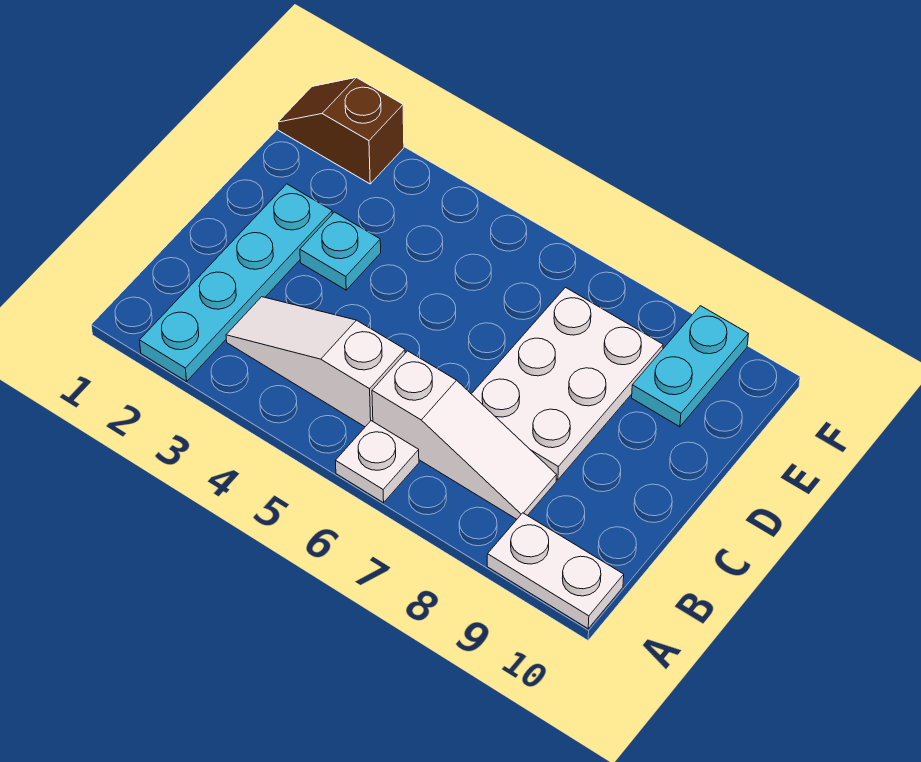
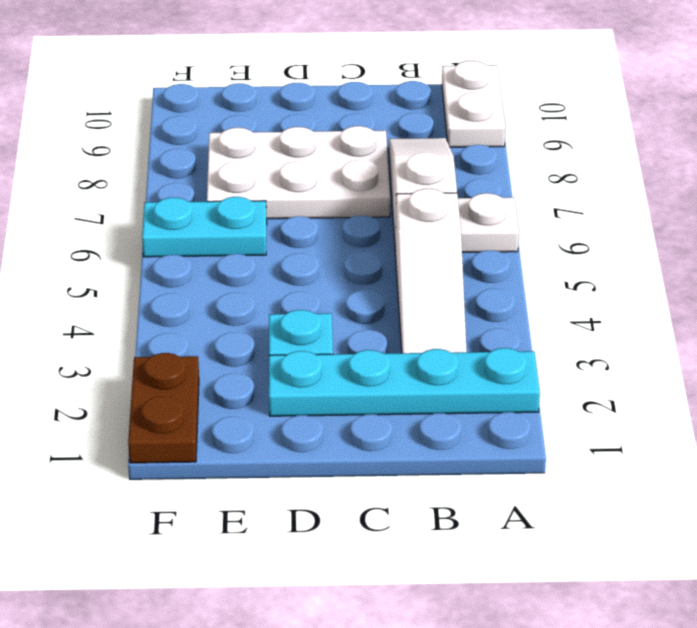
cyan 1x2 plate [632,306,748,427] -> cyan 1x2 plate moved to [142,197,267,257]
brown 1x2 slope [278,78,404,184] -> brown 1x2 plate [128,353,199,463]

